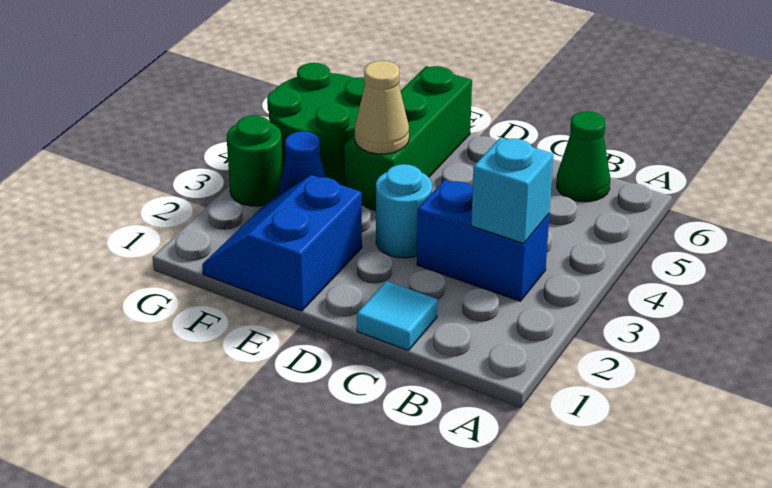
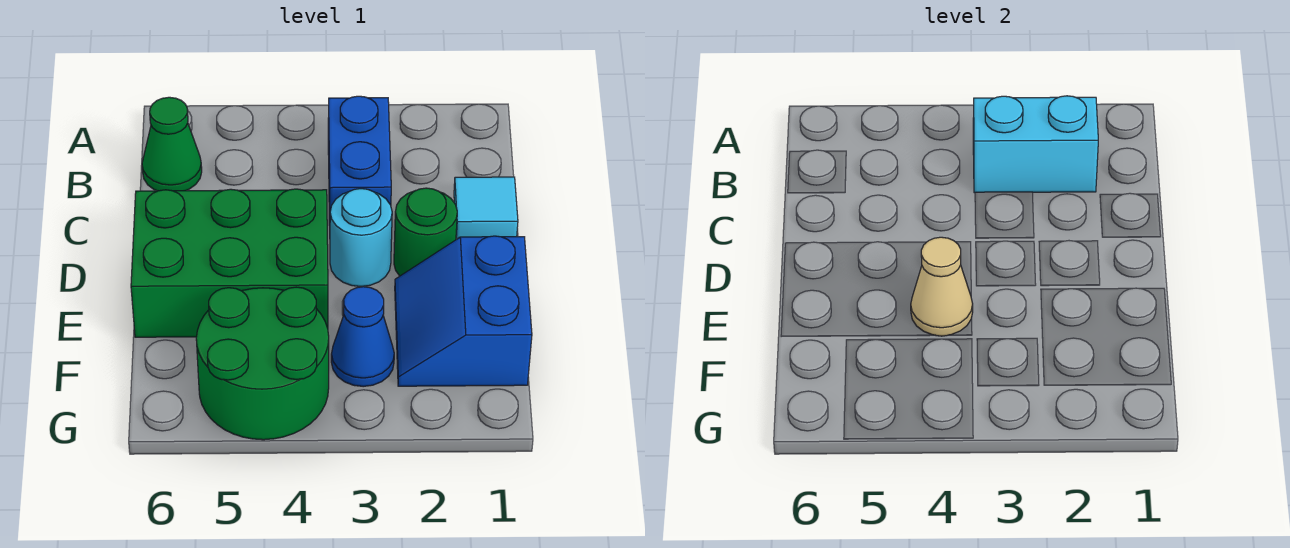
cyan 1x1 brick [471,137,553,244] -> cyan 1x2 brick [973,96,1098,193]
blue 2x2 slope [202,175,362,311] -> blue 2x2 slope turned to [395,236,532,386]
green 1x3 brick [344,66,472,211] -> green 2x3 brick [131,189,328,337]
green 1x1 round brick [227,116,283,206] -> green 1x1 round brick moved to [394,188,457,276]

